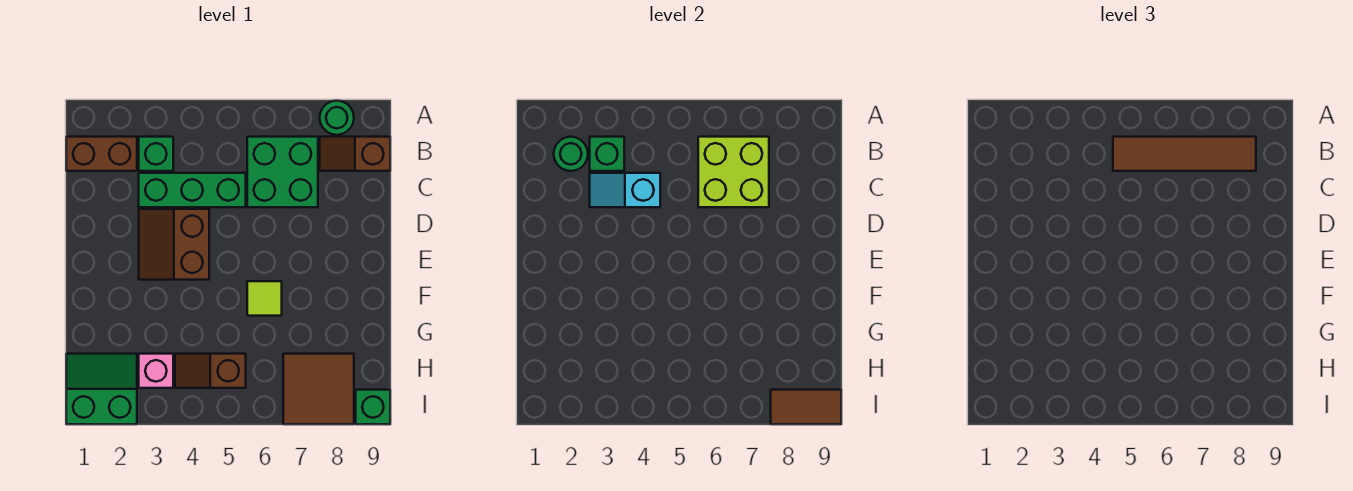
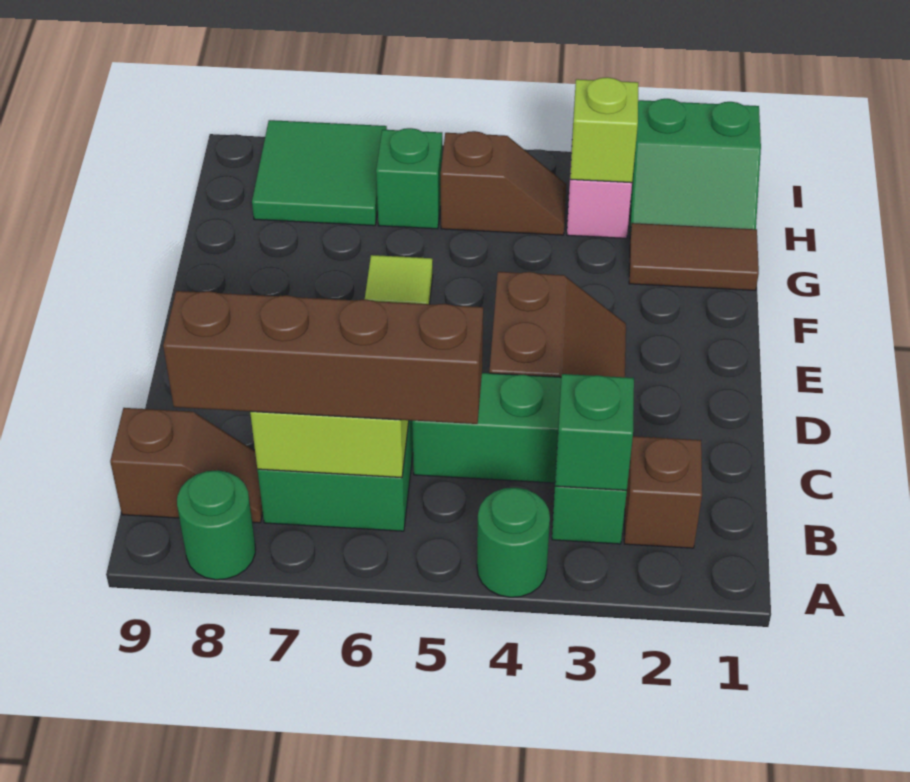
brown 1x2 brick [66,137,137,171] -> brown 1x1 brick [624,436,702,548]
green 1x1 round brick [554,137,588,171] -> green 1x1 round brick moved to [477,487,550,597]
brown 1x4 tile [1113,137,1256,171] -> brown 1x4 brick [163,291,483,424]
cyan 1x2 slope [590,173,660,207] -> none
none -> lime 1x1 brick [570,77,638,183]
brown 2x2 tile [283,354,354,424] -> green 2x2 tile [252,120,387,226]
brown 1x2 tile [771,390,841,424] -> brown 1x2 tile moved to [629,223,759,291]
green 1x1 brick [356,390,390,424] -> green 1x1 brick moved to [376,128,442,229]

